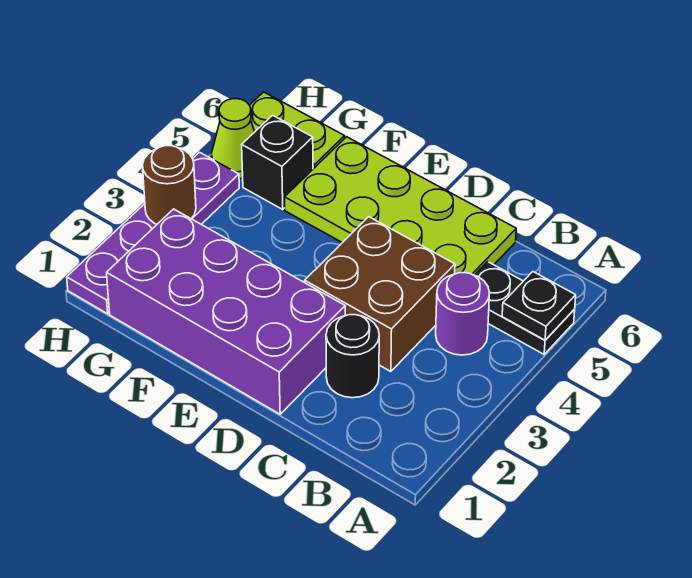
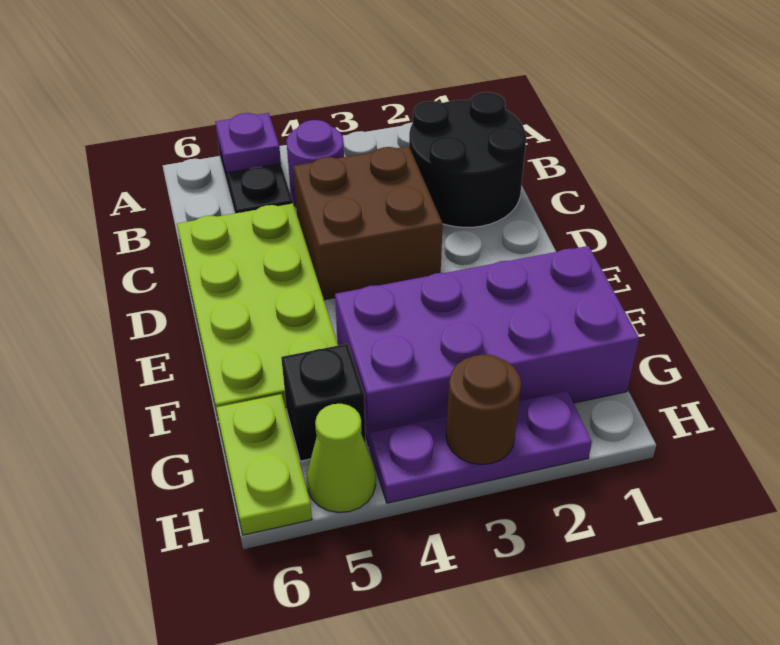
black 1x1 plate [502,272,576,340] -> purple 1x1 plate [215,113,281,173]
black 1x1 round brick [326,315,379,398] -> black 2x2 round brick [409,92,526,227]
purple 2x4 brick [107,209,345,414] -> purple 2x4 brick turned to [335,246,639,447]
purple 1x4 plate [67,152,239,314] -> purple 1x3 plate [369,391,592,503]

